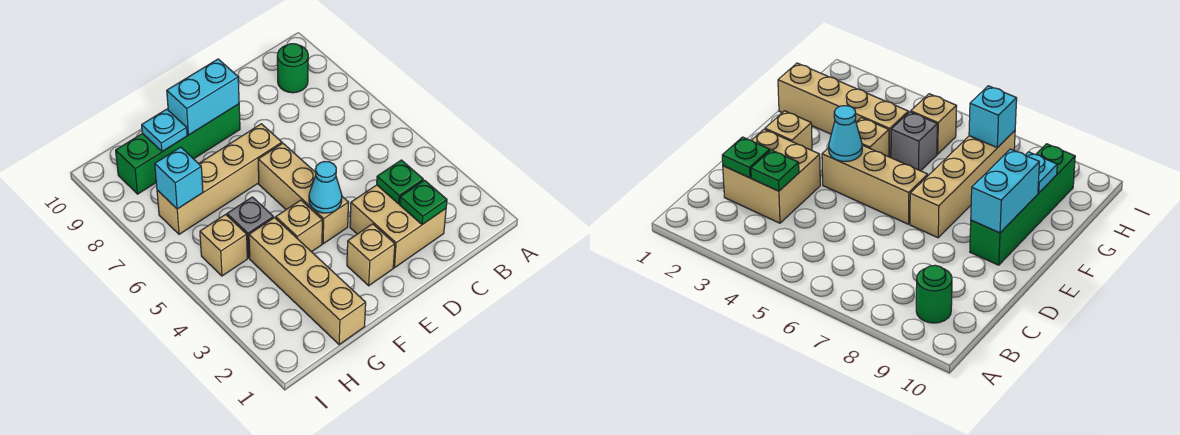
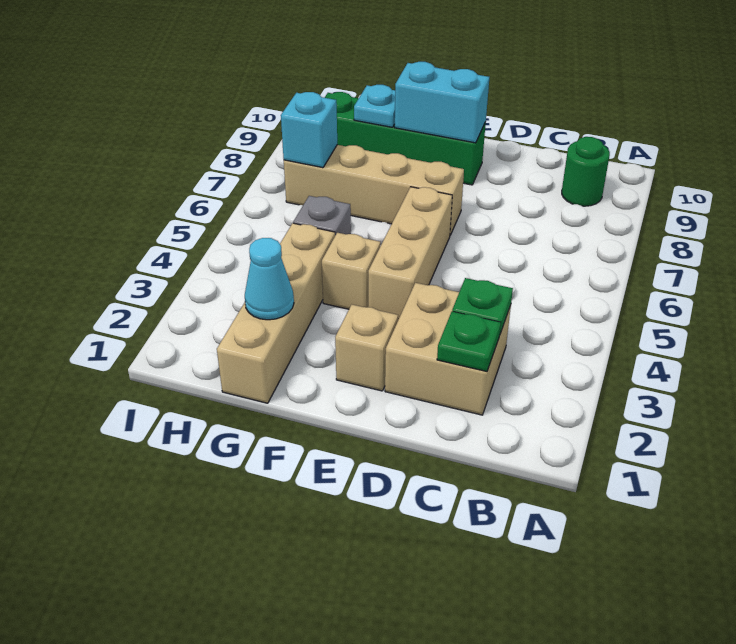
cyan 1x1 cone [309,161,342,213] -> cyan 1x1 cone moved to [245,238,294,320]
tan 1x1 brick [200,214,247,276] -> none

